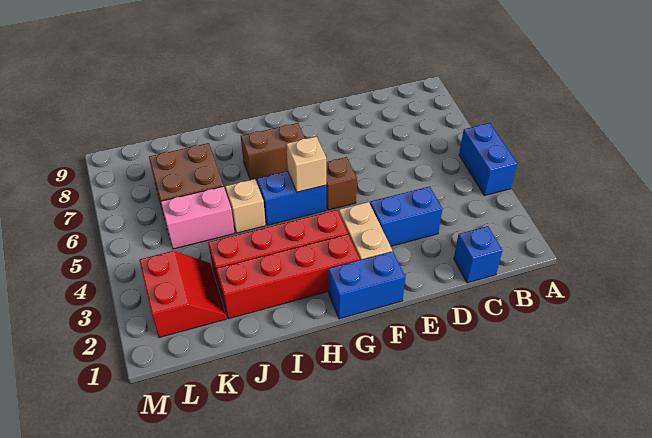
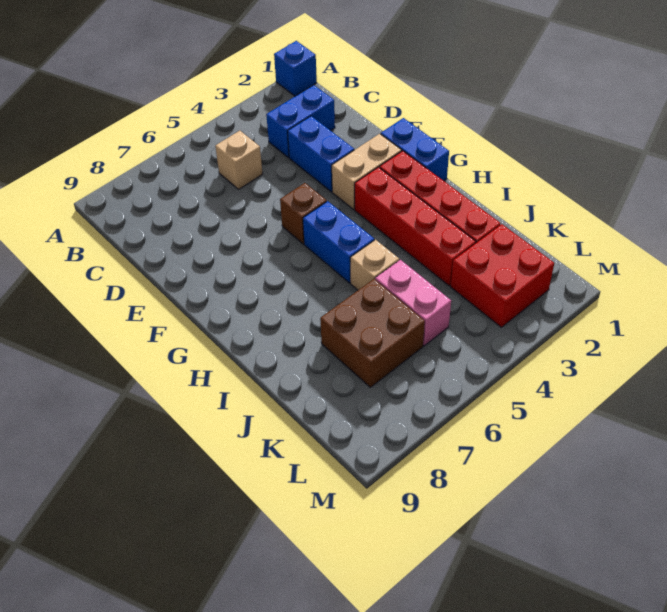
blue 1x2 brick [459,123,517,196] -> blue 1x2 brick moved to [266,85,335,158]
blue 1x1 brick [454,226,503,283] -> blue 1x1 brick moved to [274,41,317,96]
tan 1x1 brick [286,137,326,192] -> tan 1x1 brick moved to [215,131,263,189]
brown 1x2 brick [241,123,305,180] -> none
red 2x2 slope [139,251,226,338] -> red 2x2 brick [451,224,554,327]

